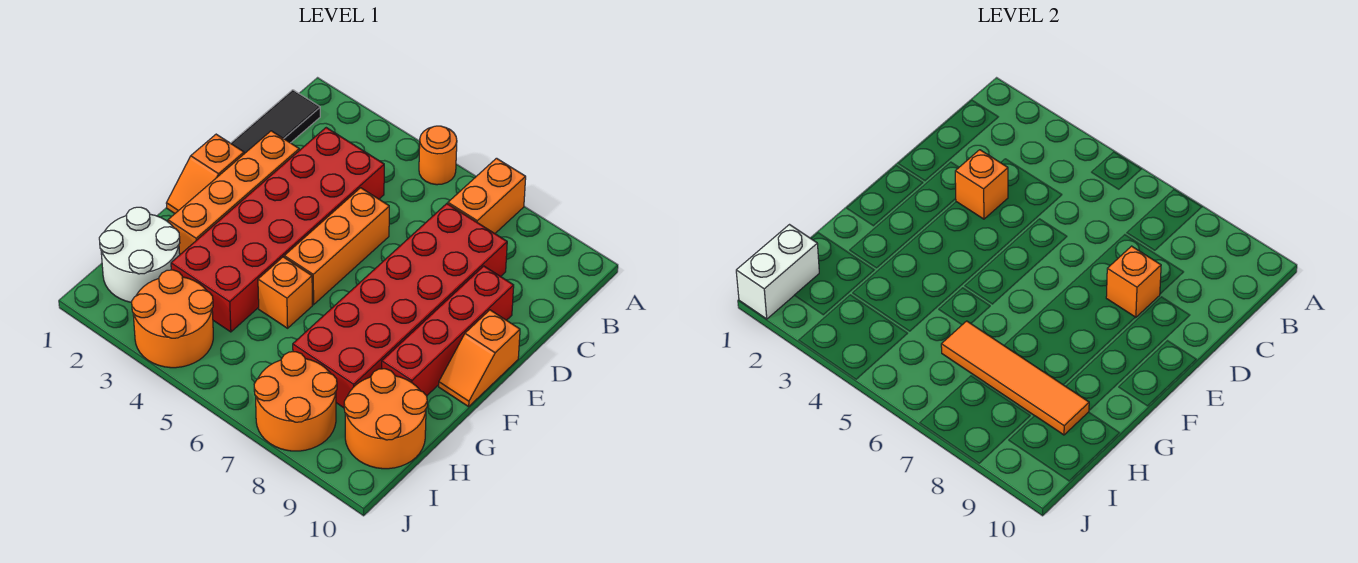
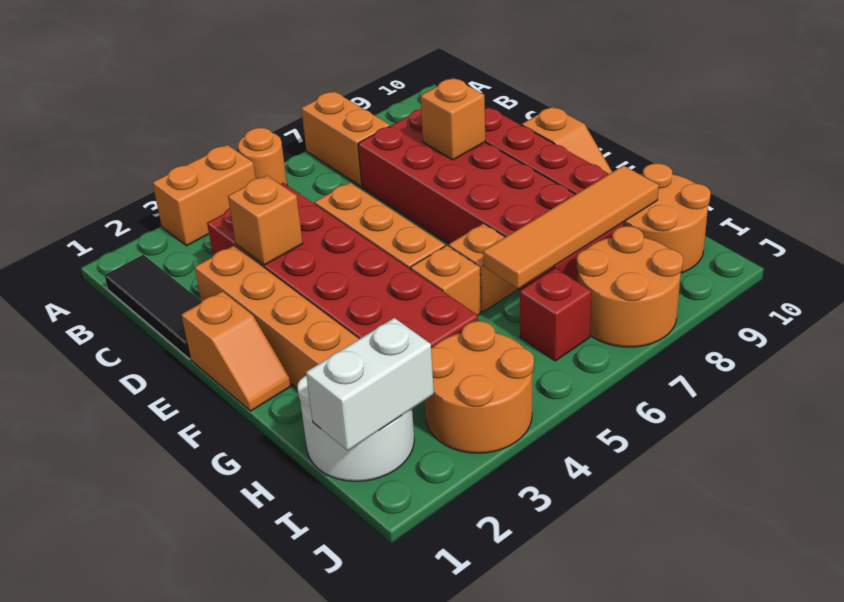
none -> orange 1x2 brick [153,145,256,246]
none -> orange 1x1 brick [449,224,517,312]
white 1x2 brick [736,225,819,319] -> white 1x2 brick turned to [306,318,434,451]
none -> red 1x1 brick [520,268,592,361]

